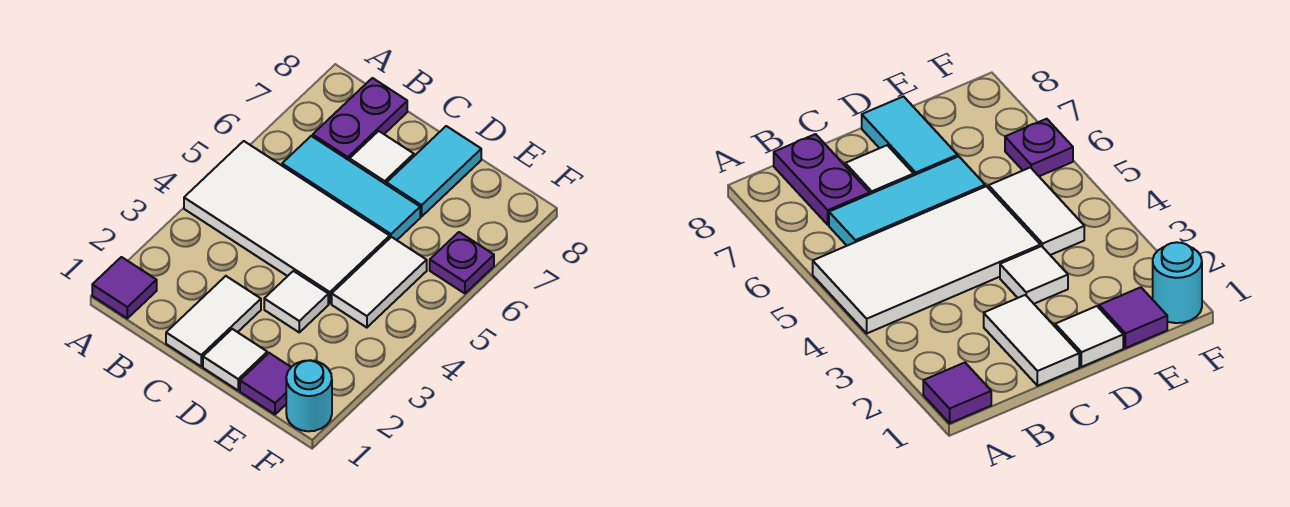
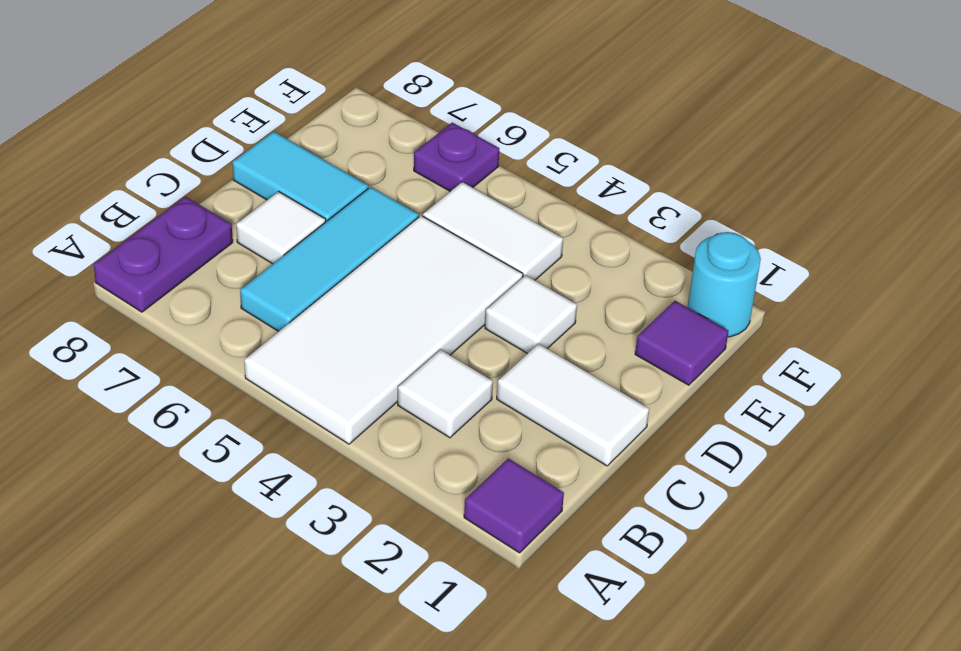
purple 1x2 plate [313,78,407,161] -> purple 1x2 plate turned to [94,197,233,312]
white 1x1 tile [203,329,267,390] -> white 1x1 tile moved to [398,350,493,438]

